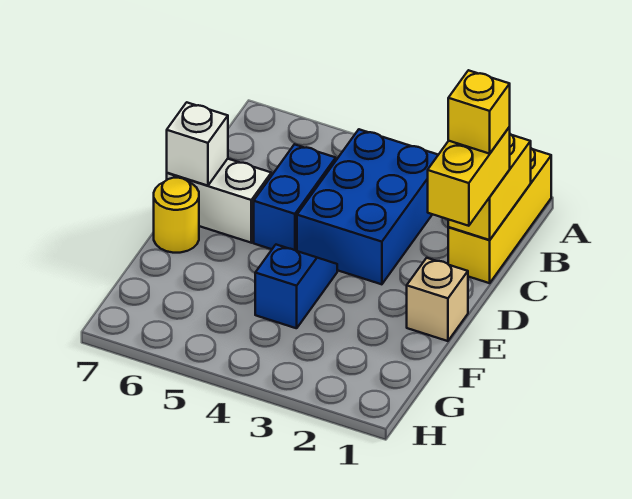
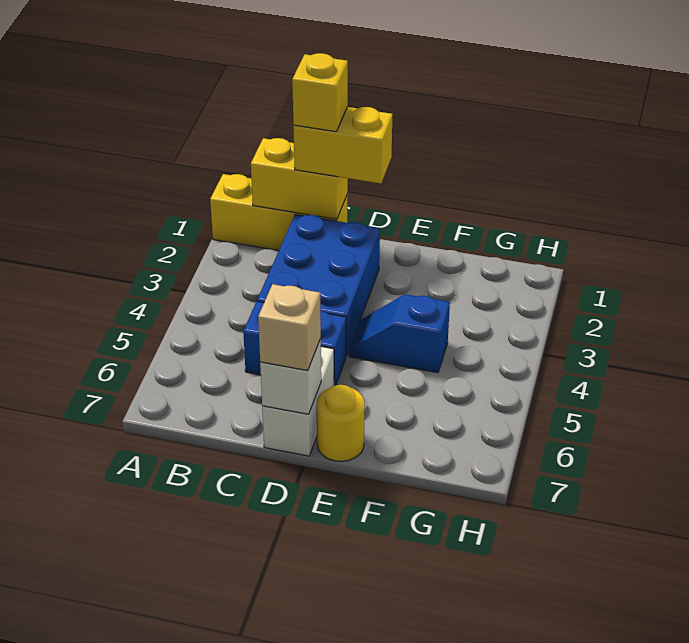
blue 2x3 brick [297,129,438,284] -> blue 2x3 brick turned to [257,214,380,356]
tan 1x1 brick [407,258,468,341] -> tan 1x1 brick moved to [258,284,321,370]

